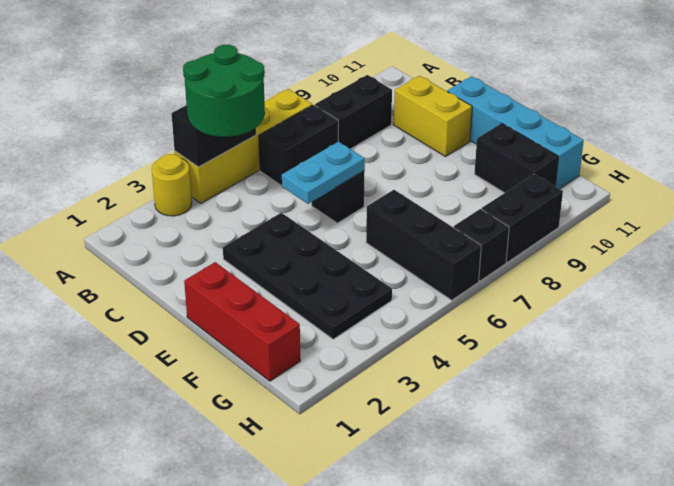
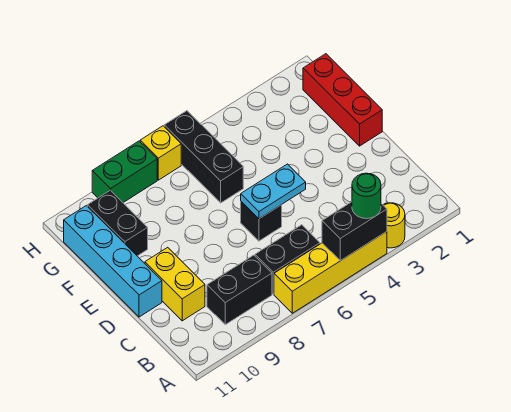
green 2x2 round brick [183,45,265,137] -> green 1x1 round brick [352,173,381,219]
black 2x4 plate [223,213,392,339] -> none
black 1x1 brick [454,209,509,281] -> yellow 1x1 brick [140,126,181,180]
black 1x2 brick [482,174,563,262] -> green 1x2 brick [92,141,157,202]

